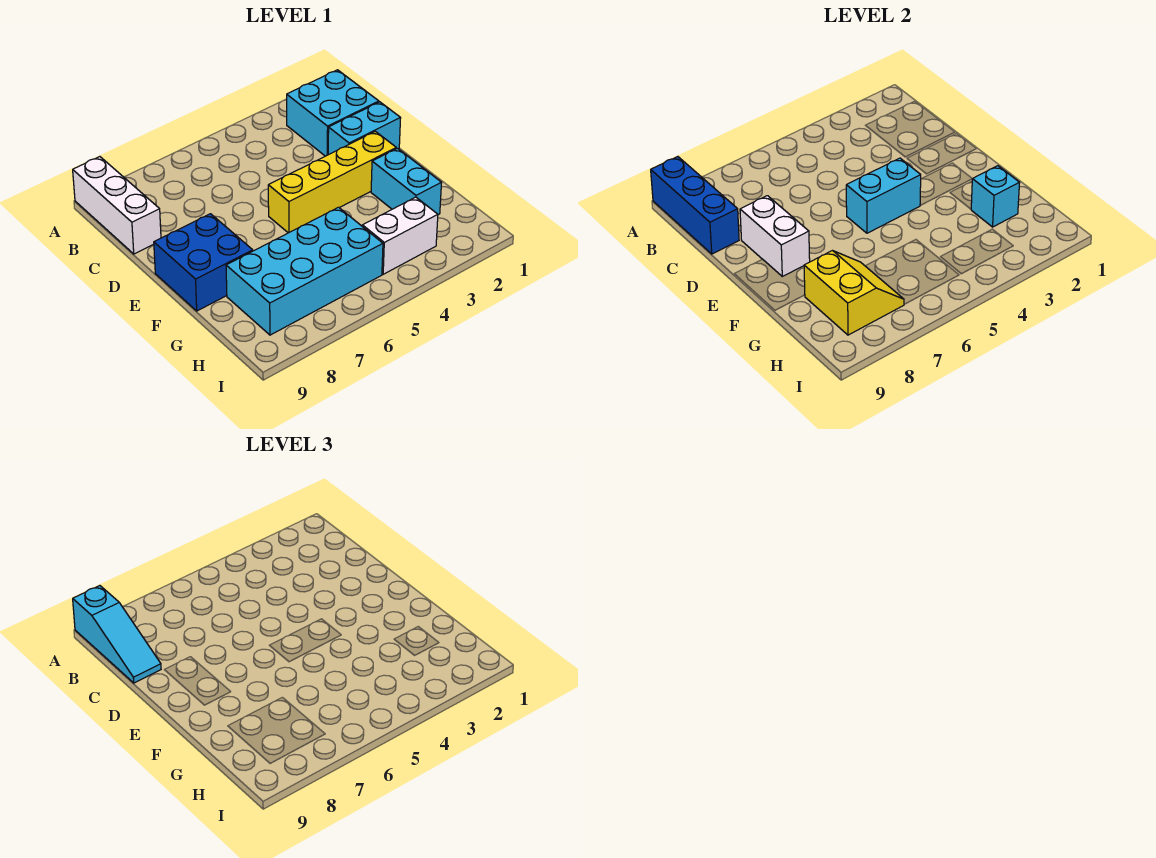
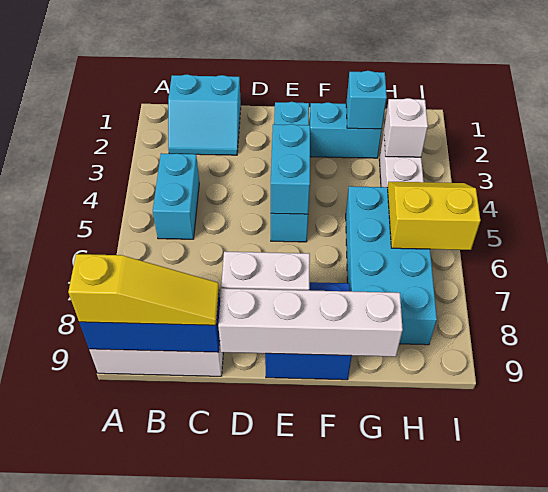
cyan 1x3 slope [73,586,161,683] -> yellow 1x3 slope [68,254,219,325]
cyan 2x2 brick [287,70,379,156] -> cyan 2x2 slope [168,75,241,155]
cyan 1x2 brick [328,102,401,155] -> cyan 1x2 brick moved to [153,153,199,239]
none -> white 1x4 brick [218,288,403,357]
yellow 1x4 brick [268,131,396,233] -> cyan 1x4 brick [271,102,309,242]
yellow 2x2 slope [804,251,904,335] -> yellow 2x2 slope moved to [387,182,480,250]
none -> white 1x1 brick [384,98,428,157]

